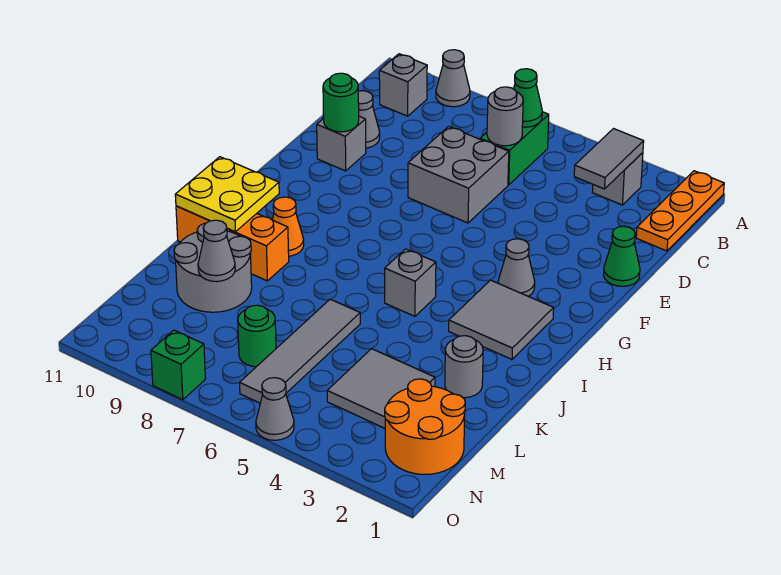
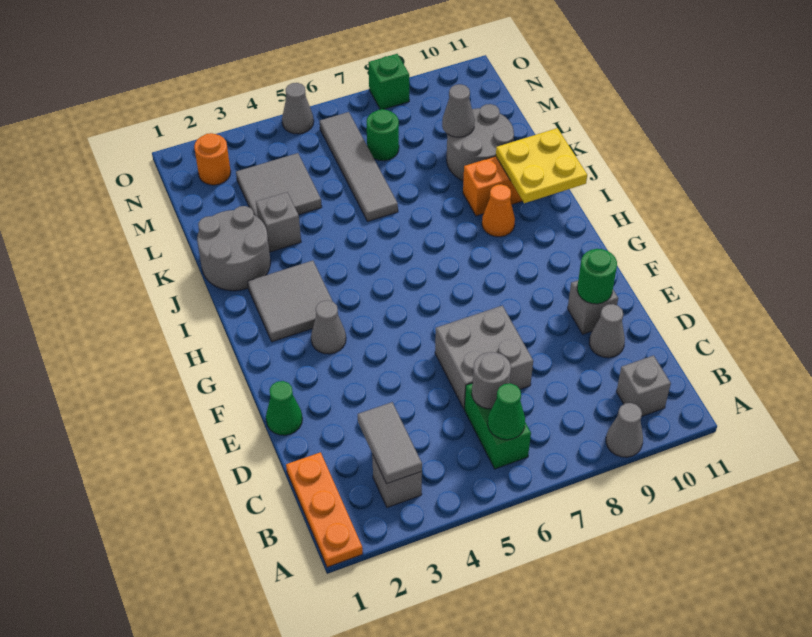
grey 1x1 brick [385,249,436,316] -> grey 1x1 brick moved to [256,192,301,252]
grey 1x1 round brick [445,336,483,398] -> grey 2x2 round brick [197,206,270,291]
orange 2x2 round brick [385,379,465,474] -> orange 1x1 round brick [194,133,231,185]

